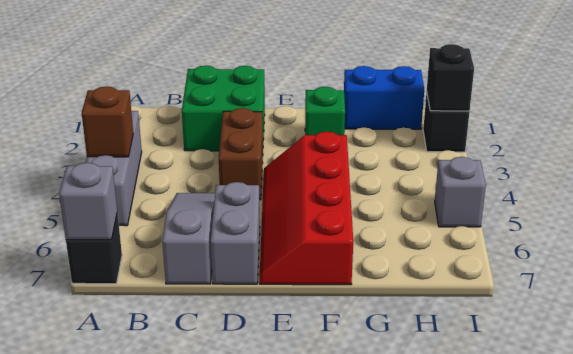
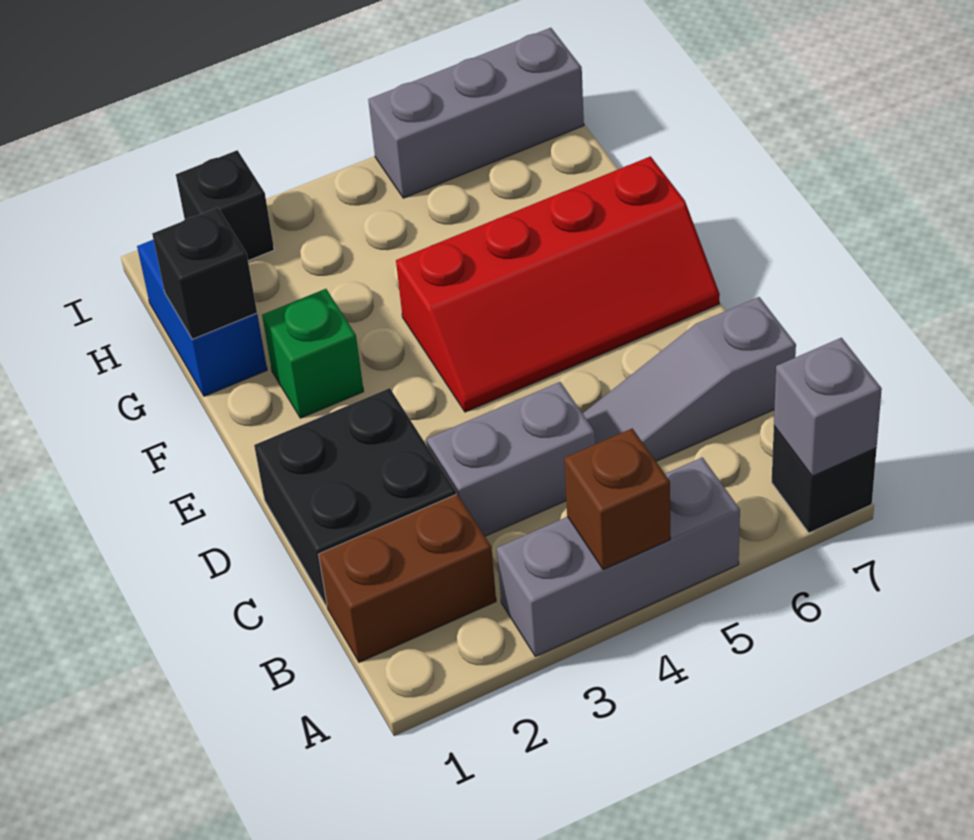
green 2x2 brick [182,65,265,151] -> black 2x2 brick [254,388,456,606]
brown 1x2 brick [219,108,263,200] -> brown 1x2 brick moved to [318,494,496,662]
grey 1x2 brick [211,182,260,284] -> grey 1x2 brick moved to [427,382,595,536]
black 1x1 brick [427,44,474,111] -> black 1x1 brick moved to [152,208,257,339]
grey 1x1 brick [435,157,486,227] -> grey 1x3 brick [368,28,584,198]

